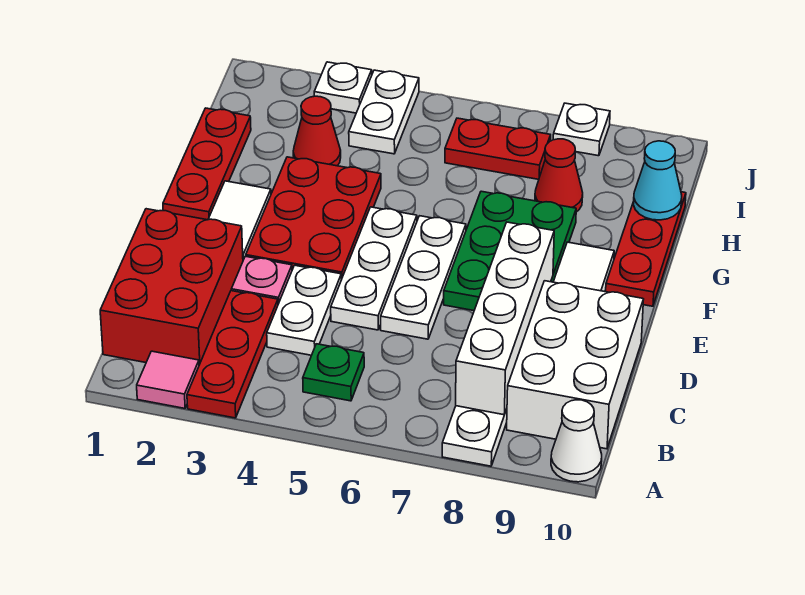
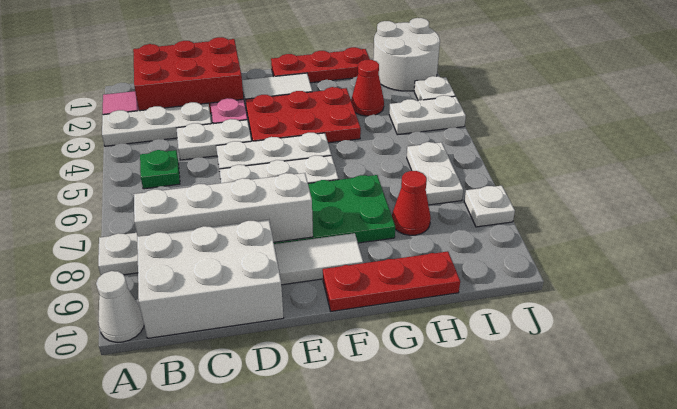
red 1x3 plate [187,291,278,418] -> white 1x3 plate [102,102,211,146]
cyan 1x1 cone [633,141,682,220] -> none
none -> white 2x2 round brick [373,18,440,91]
red 1x2 plate [445,118,551,179] -> white 1x2 plate [407,142,463,205]

